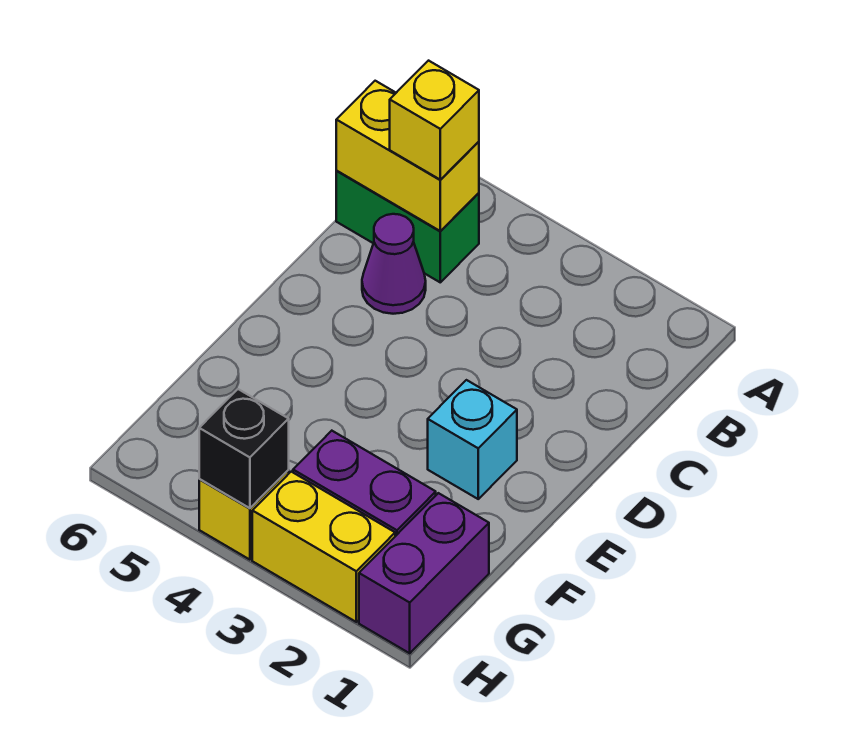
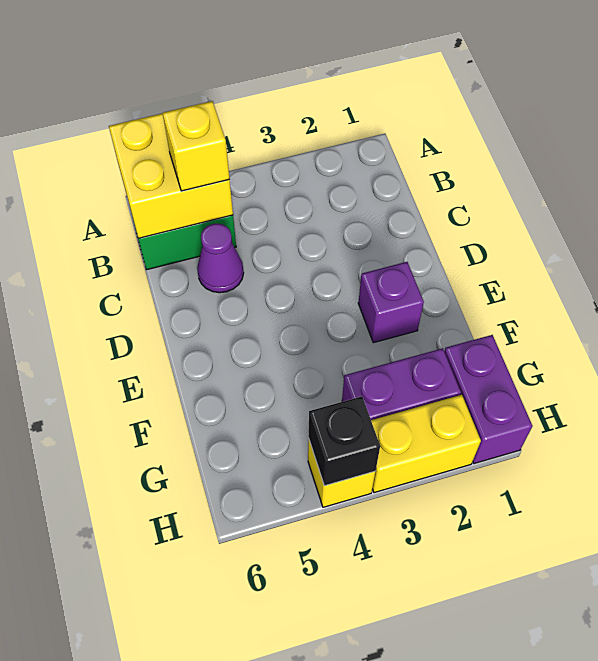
yellow 1x2 brick [336,81,479,231] -> yellow 2x2 brick [109,113,233,238]
cyan 1x1 brick [428,380,517,499] -> purple 1x1 brick [358,262,424,343]

